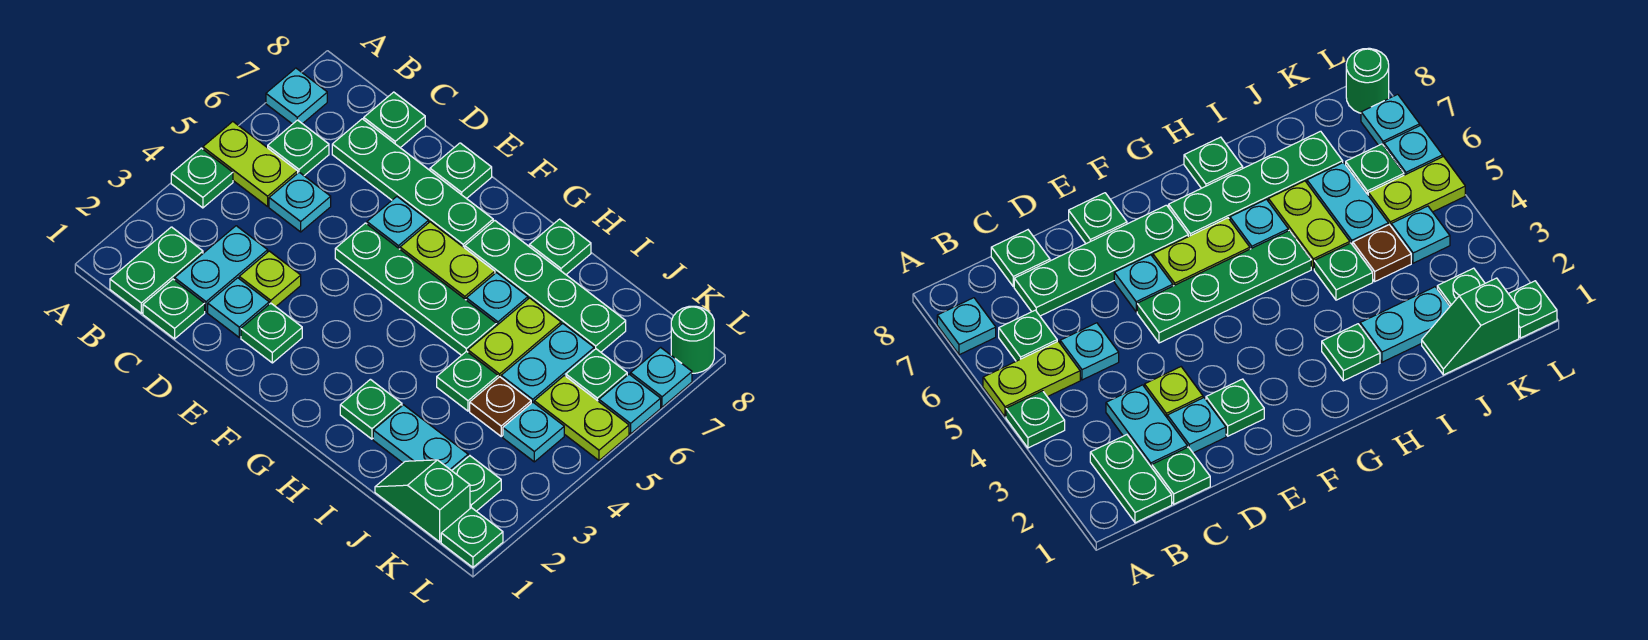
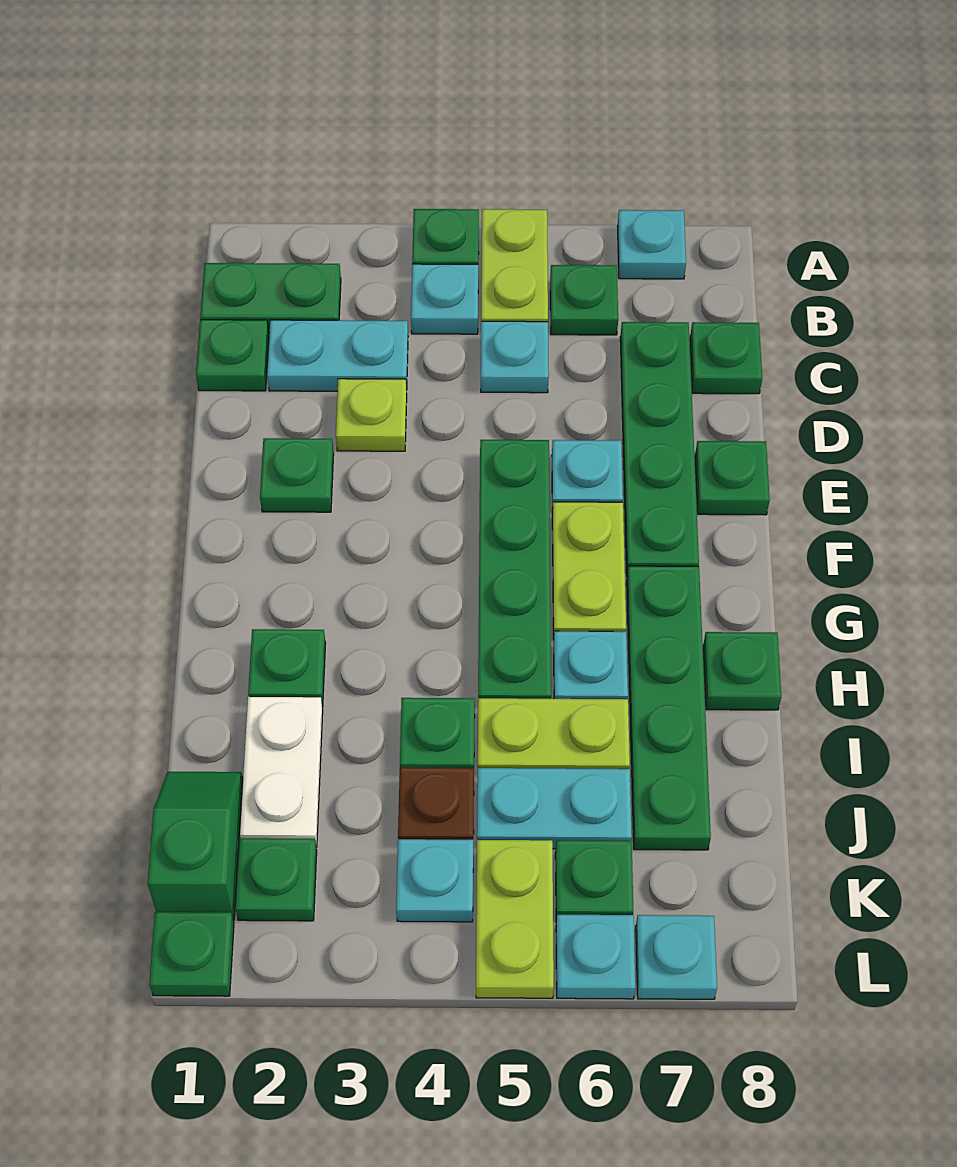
cyan 1x1 plate [208,278,269,337] -> cyan 1x1 plate moved to [411,264,478,334]
cyan 1x2 plate [373,405,468,471] -> white 1x2 plate [240,697,323,847]
green 1x1 round brick [671,306,714,373] -> none

